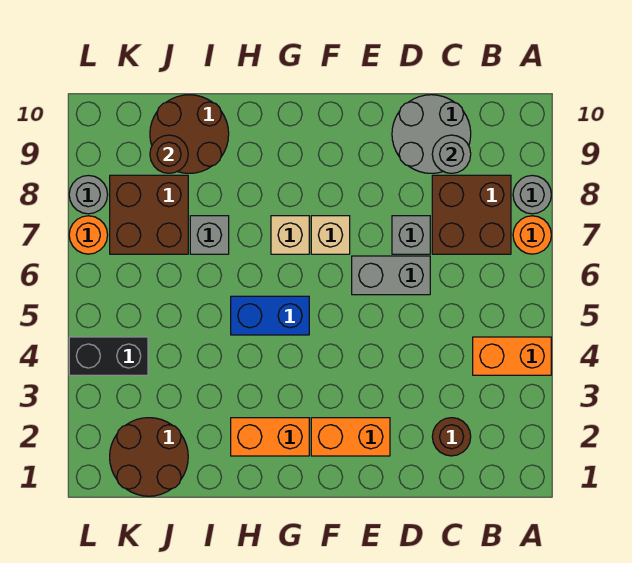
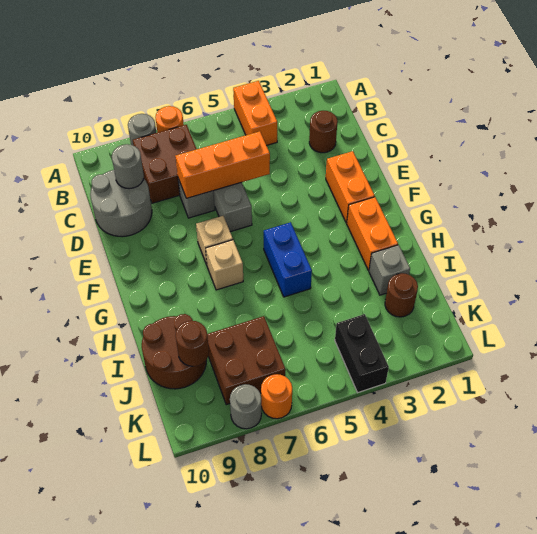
none -> orange 1x3 brick [175,131,270,198]
grey 1x1 brick [190,216,229,254] -> grey 1x1 brick moved to [369,245,410,295]
brown 2x2 round brick [110,418,188,496] -> brown 1x1 round brick [385,273,418,317]

